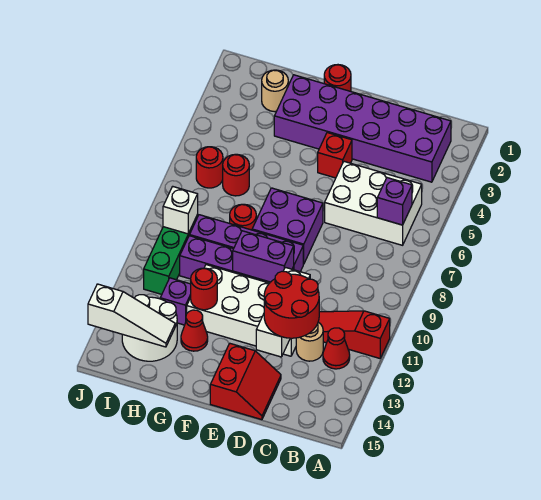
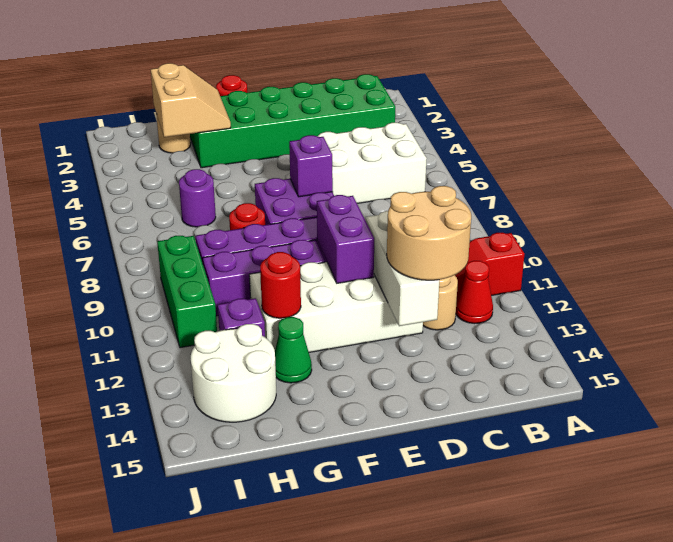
purple 2x6 brick [274,75,451,182] -> green 2x6 brick [190,74,395,168]
purple 1x1 brick [377,178,412,225] -> purple 1x1 brick moved to [289,135,333,197]
red 2x2 round brick [264,271,319,338] -> tan 2x2 round brick [387,186,471,280]
red 2x2 slope [210,344,281,420] -> none
red 1x1 brick [318,133,352,178] -> none
purple 1x2 brick [233,231,294,282] -> purple 1x2 brick turned to [317,195,374,283]
none -> tan 2x2 slope [150,63,231,137]
red 1x1 cone [181,310,208,351] -> green 1x1 cone [275,317,312,383]
red 1x1 round brick [223,154,249,196] -> purple 1x1 round brick [179,169,216,227]
white 1x3 slope [88,284,175,347] -> none
red 1x1 round brick [196,147,223,188] -> none
white 1x1 brick [163,186,198,234] -> none

